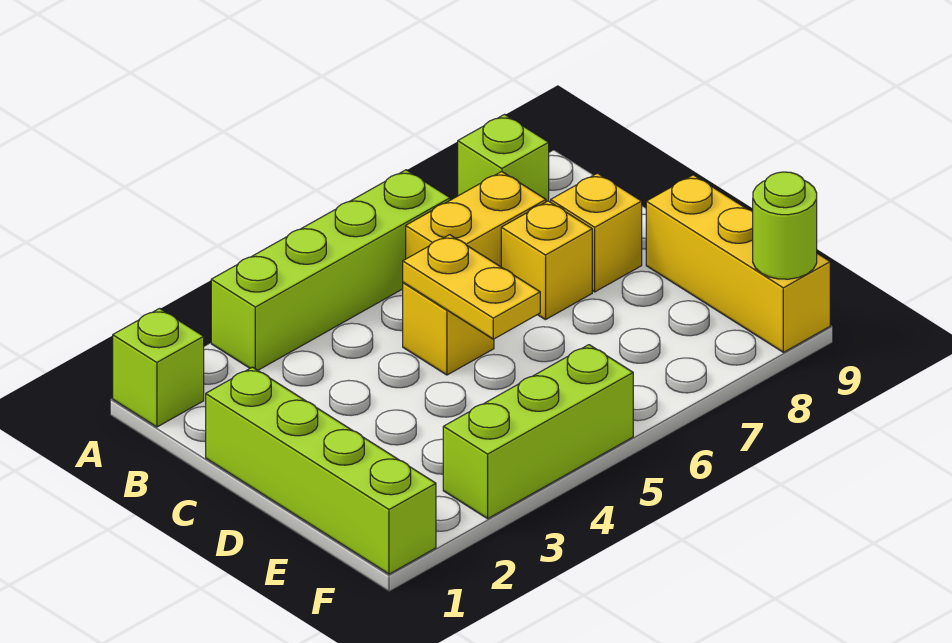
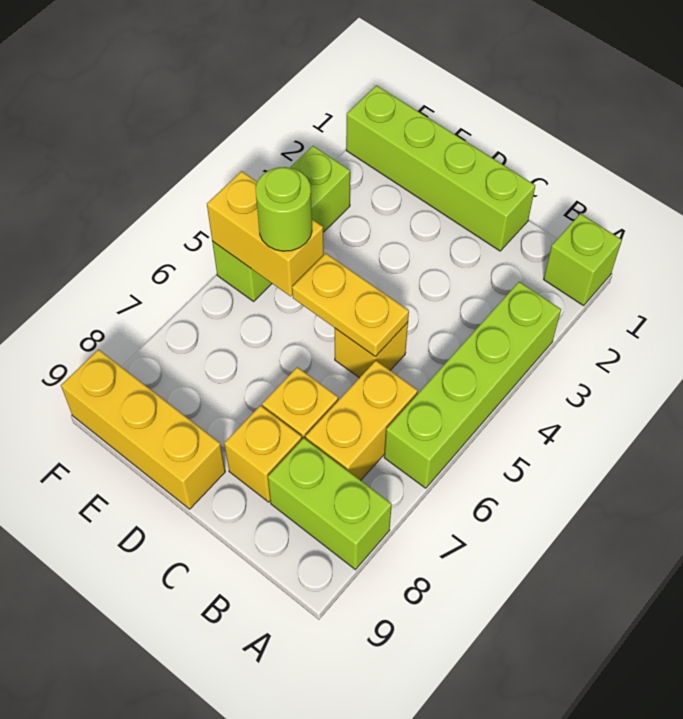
lime 1x1 brick [458,114,549,202] -> lime 1x2 brick [268,438,392,570]
none -> yellow 1x2 brick [207,171,324,296]
lime 1x1 round brick [753,172,817,279] -> lime 1x1 round brick moved to [255,167,312,251]

